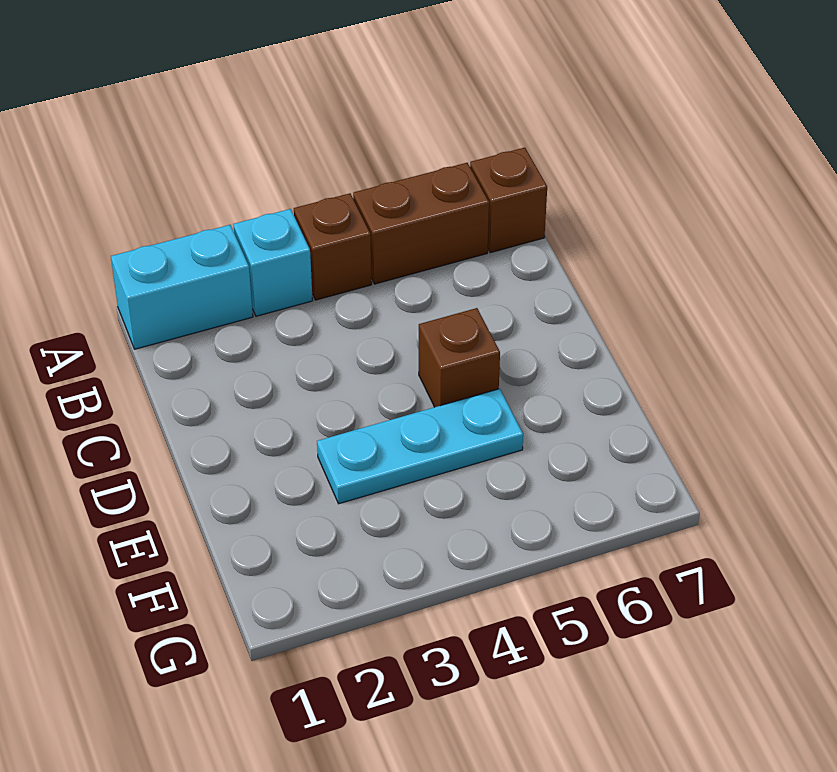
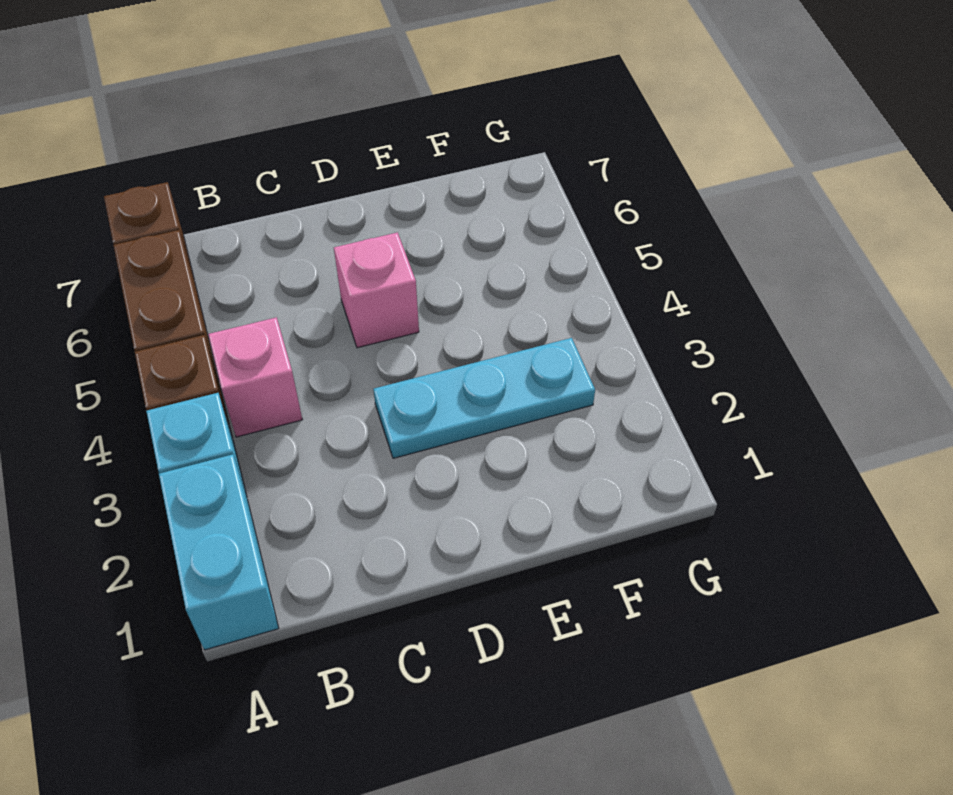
none -> pink 1x1 brick [208,317,302,437]
brown 1x1 brick [419,308,500,407] -> pink 1x1 brick [334,232,419,348]
cyan 1x3 plate [317,389,523,504] -> cyan 1x3 plate turned to [374,338,595,458]

